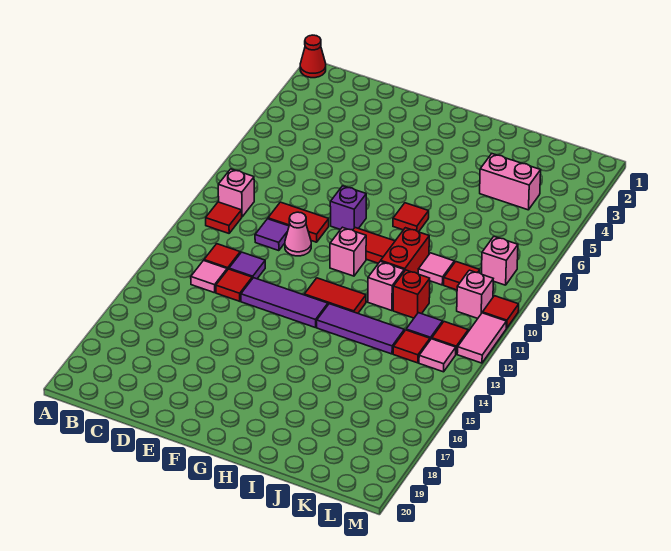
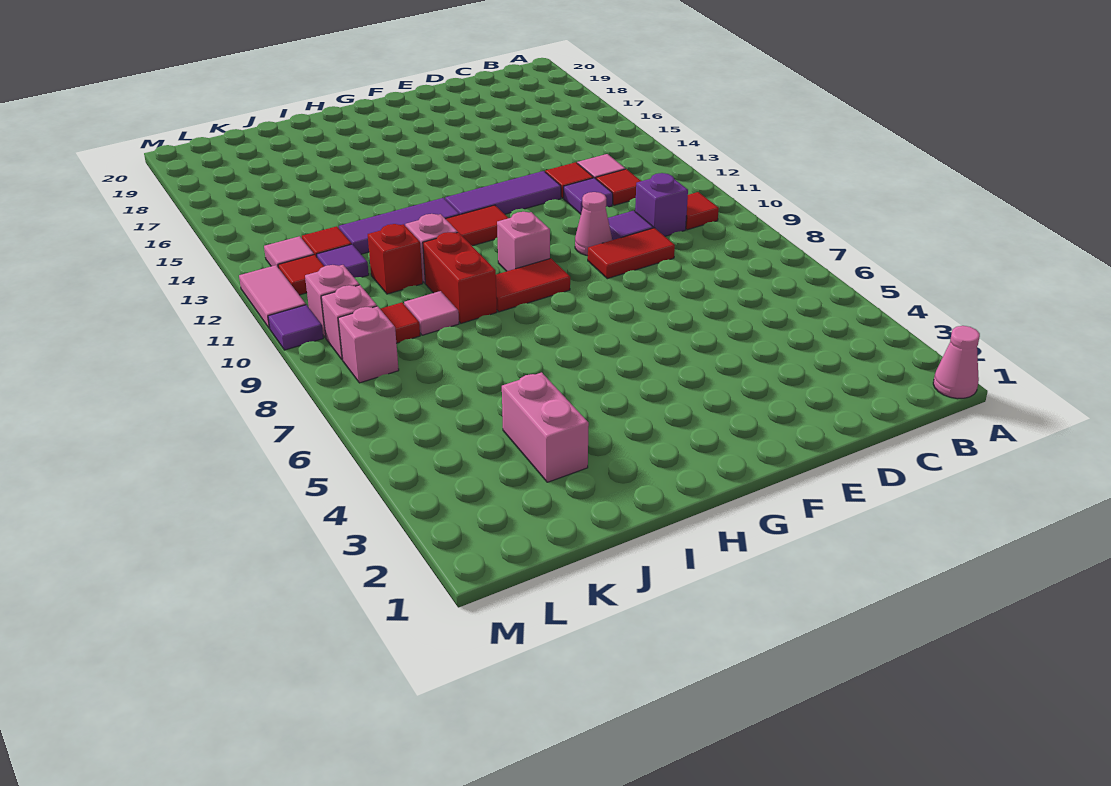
red 1x1 cone [300,35,326,78] -> pink 1x1 cone [933,326,980,399]
pink 1x1 brick [218,169,254,217] -> pink 1x1 brick moved to [321,285,377,360]
purple 1x1 brick [330,186,366,230] -> purple 1x1 brick moved to [635,173,688,236]
red 1x1 tile [393,203,429,232] -> none
pink 1x2 brick [480,154,541,210] -> pink 1x2 brick turned to [502,372,589,482]
red 1x1 tile [483,296,519,328] -> purple 1x1 tile [268,305,323,350]

